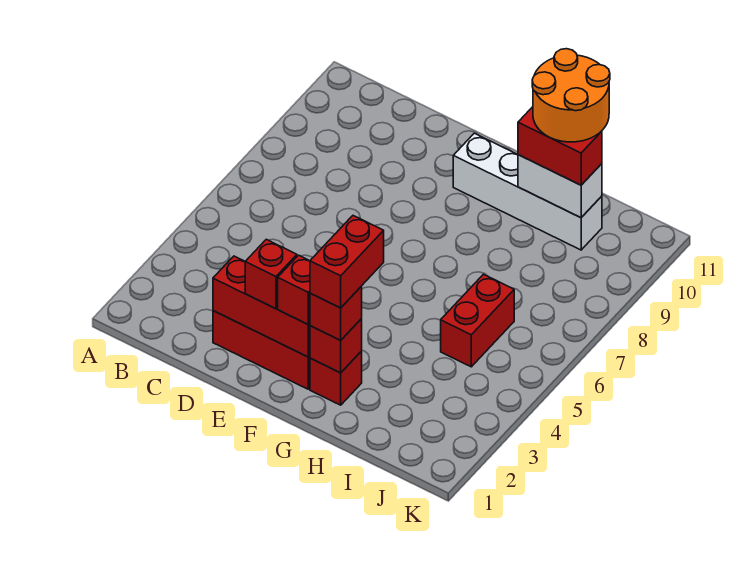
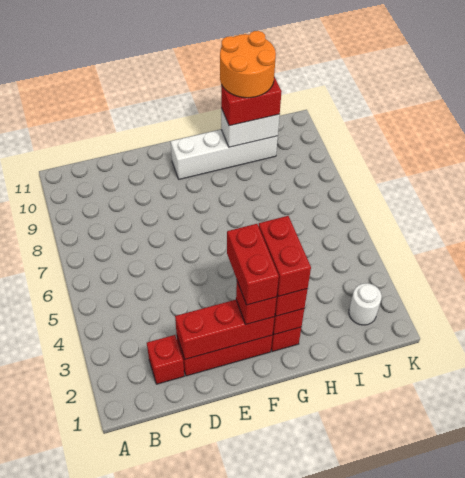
red 1x1 brick [245,239,297,309] -> red 1x1 brick moved to [147,335,184,384]
red 1x2 brick [441,274,514,367] -> red 1x2 brick moved to [227,224,279,305]
none -> white 1x1 round brick [349,283,382,325]

